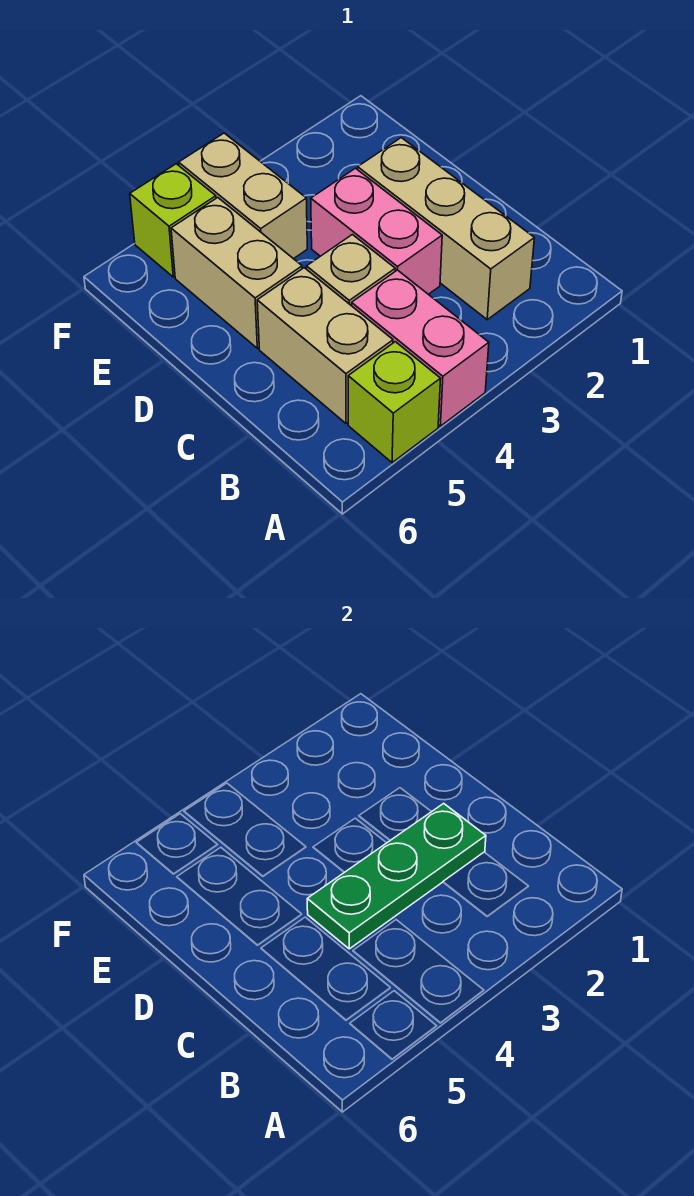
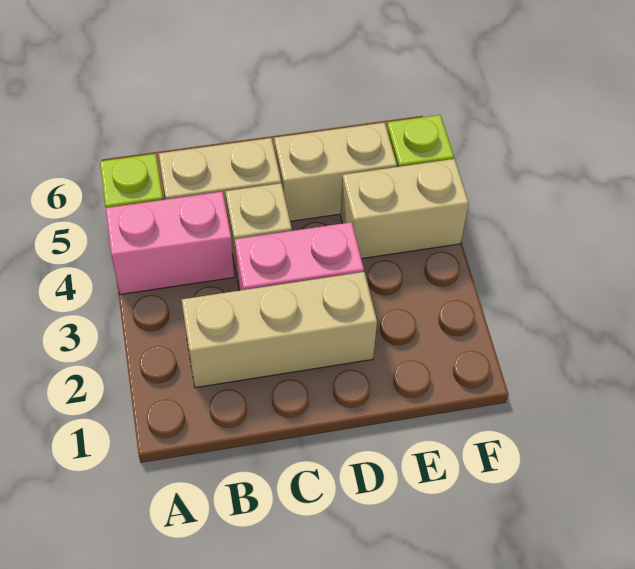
green 1x3 plate [307,803,486,949] -> none

